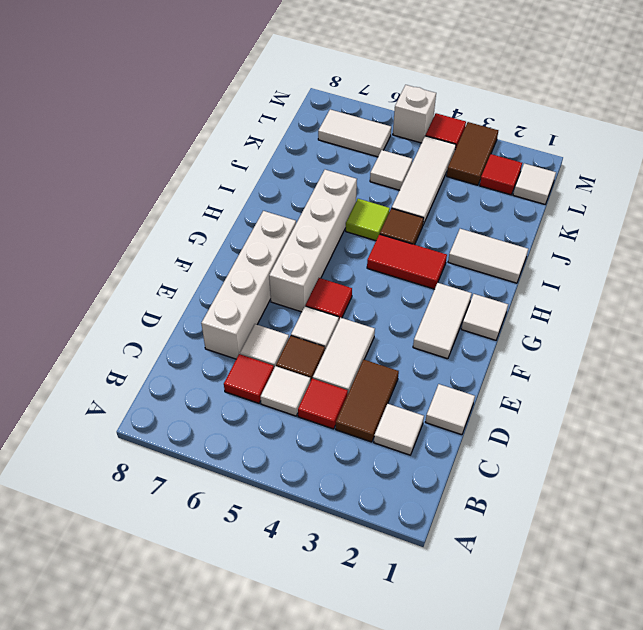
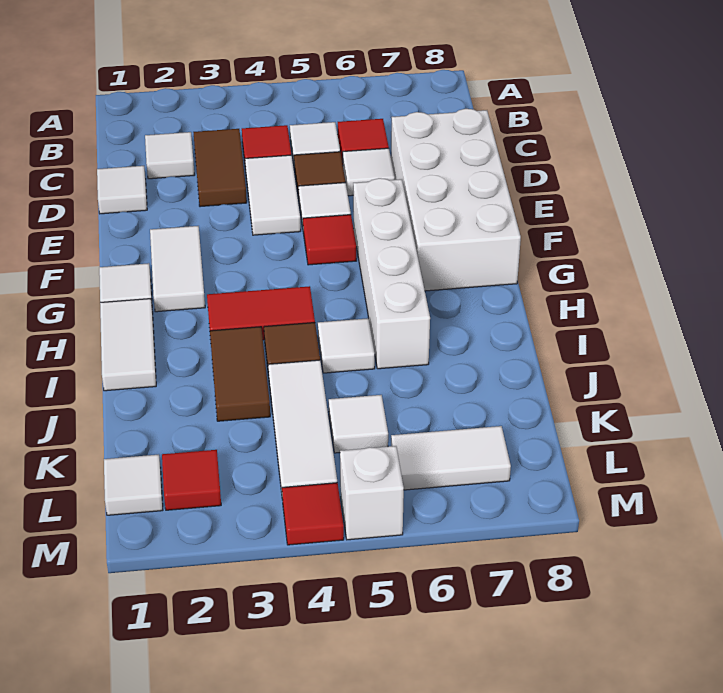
white 1x4 brick [201,211,296,359] -> white 2x4 brick [391,109,521,291]
white 1x2 tile [448,229,528,283] -> white 1x2 tile turned to [100,299,156,391]
lime 1x1 tile [346,199,390,241] -> white 1x1 tile [318,318,375,373]
brown 1x2 tile [447,122,498,185] -> brown 1x2 tile moved to [210,327,270,421]

